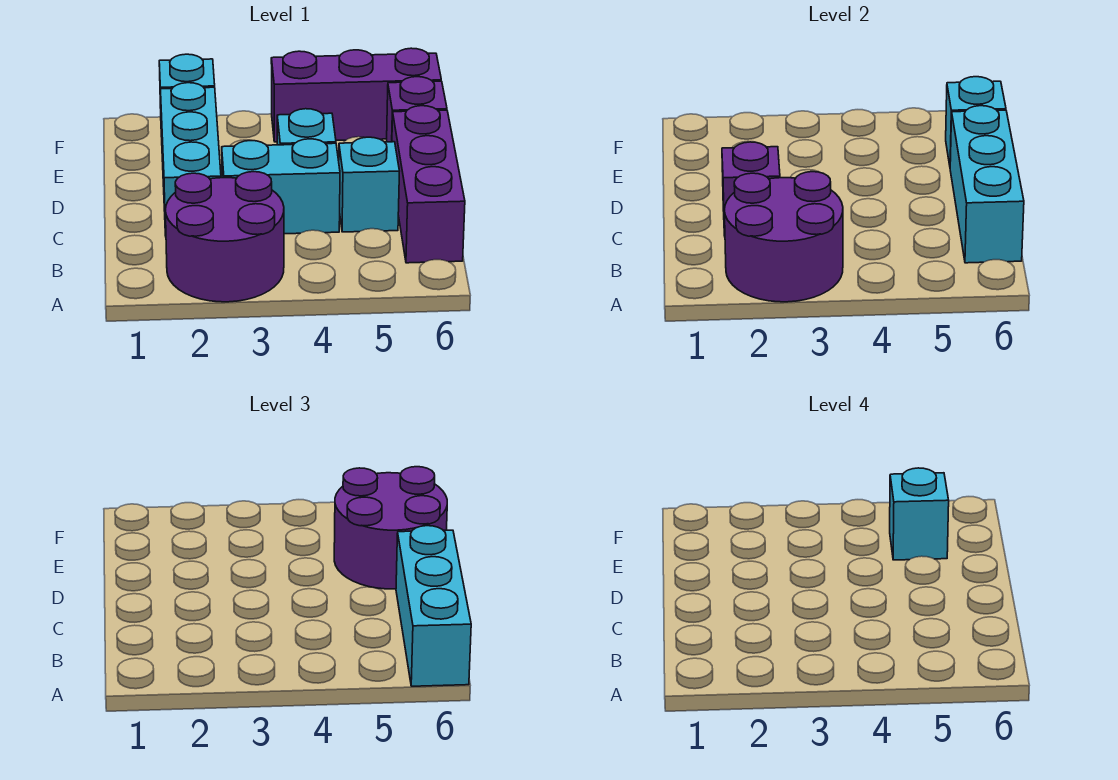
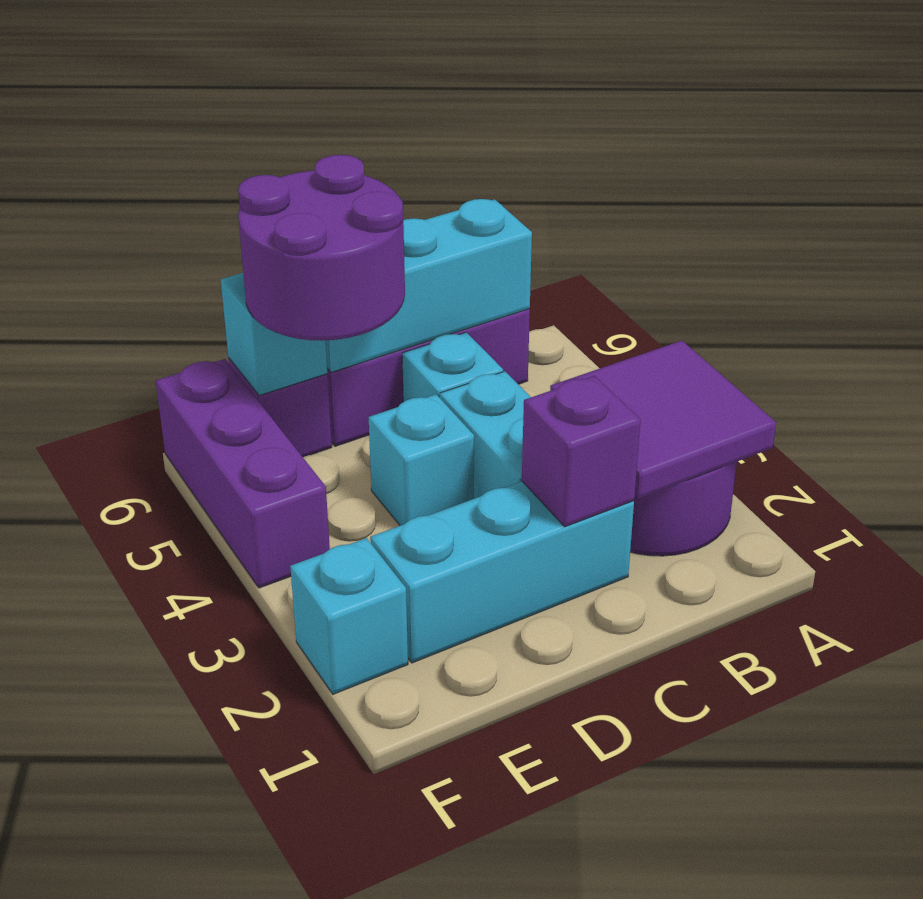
purple 2x2 round brick [725,172,843,302] -> purple 2x2 tile [550,341,776,499]
cyan 1x3 brick [396,526,471,686] -> none
cyan 1x1 brick [890,468,949,560] -> none

